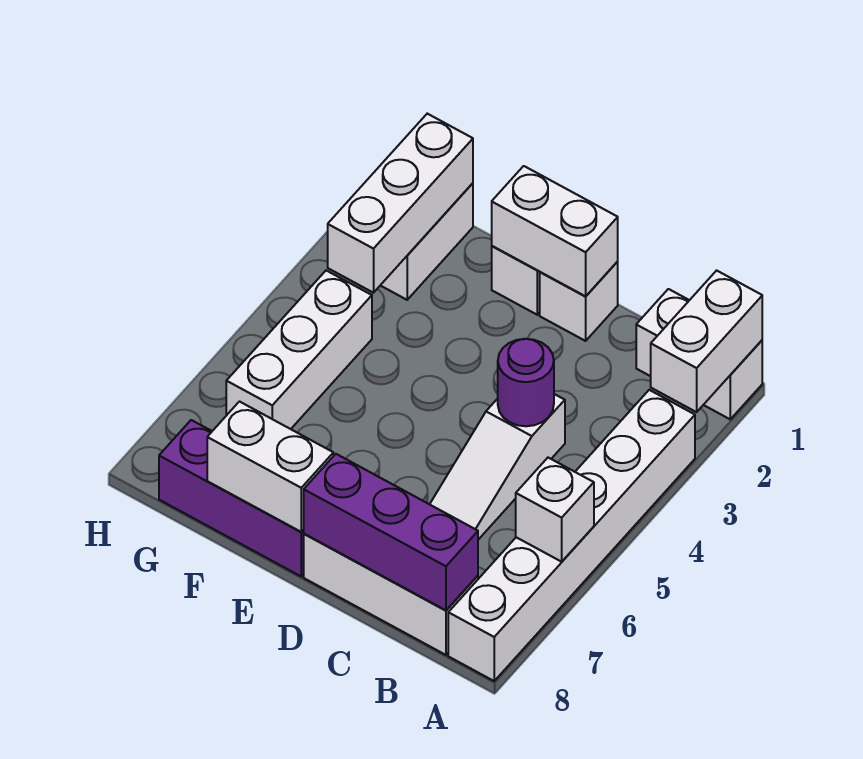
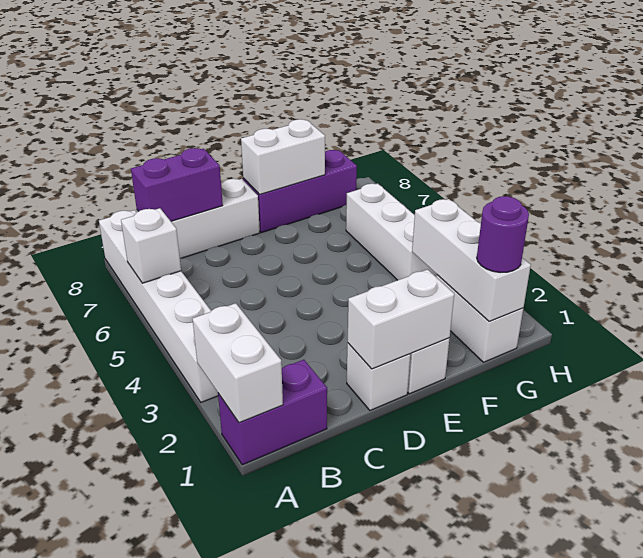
white 1x2 brick [636,289,762,419] -> purple 1x2 brick [218,360,327,465]
purple 1x3 brick [304,454,478,610] -> purple 1x2 brick [131,148,223,221]
white 1x3 slope [430,394,565,540] -> none
purple 1x1 round brick [498,339,554,426] -> purple 1x1 round brick moved to [477,196,529,273]

